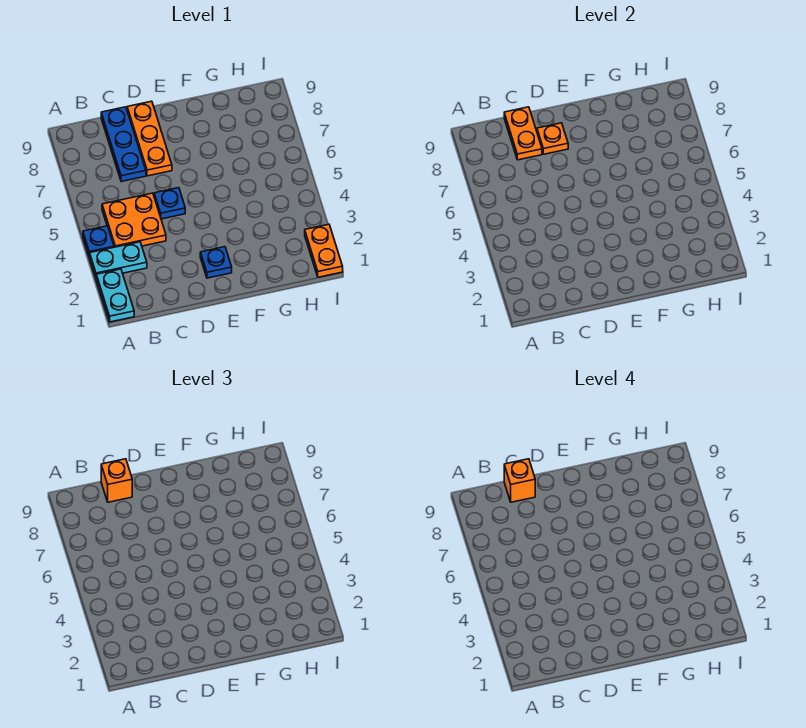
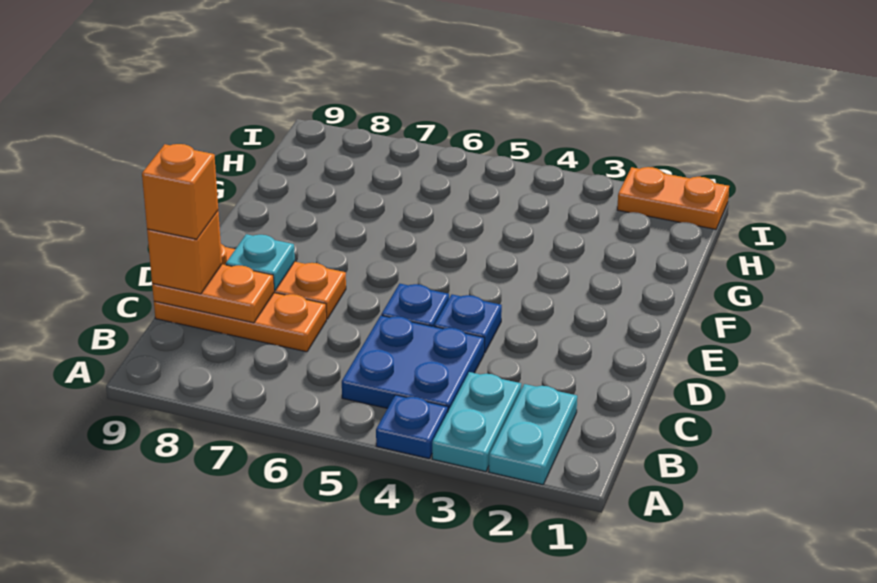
cyan 1x2 plate [96,269,134,322] -> cyan 1x2 plate turned to [489,384,577,485]
orange 2x2 plate [102,193,166,247] -> blue 2x2 plate [342,315,484,411]
blue 1x3 plate [101,107,146,182] -> orange 1x3 plate [154,293,326,352]
orange 1x1 plate [537,123,568,154] -> cyan 1x1 plate [226,234,295,291]
blue 1x1 plate [200,247,232,278] -> blue 1x1 plate moved to [434,295,502,353]

